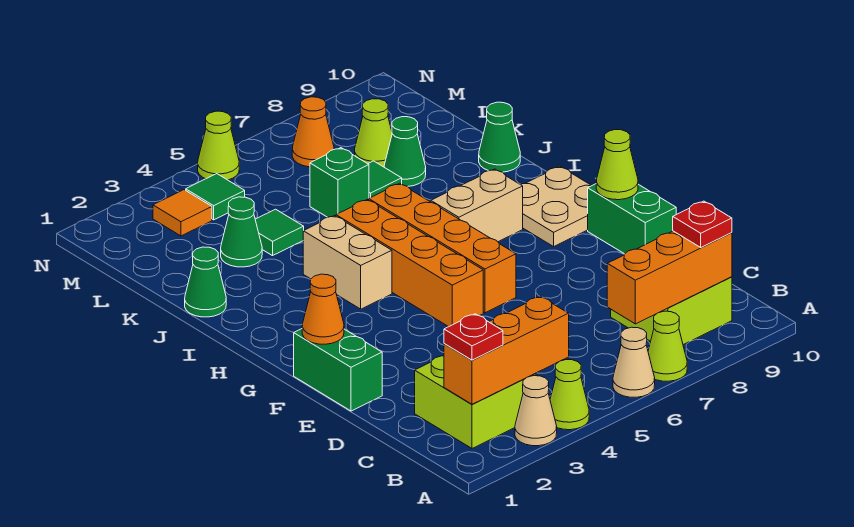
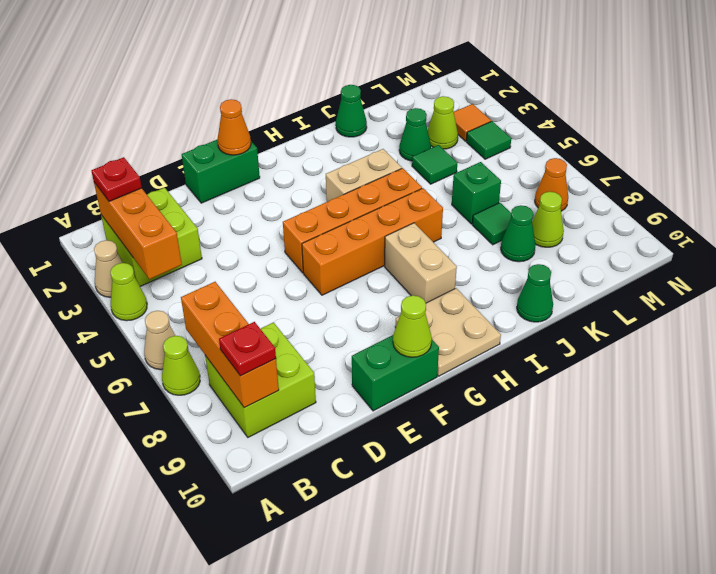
lime 1x1 cone [198,111,239,180] -> lime 1x1 cone moved to [428,96,458,149]

